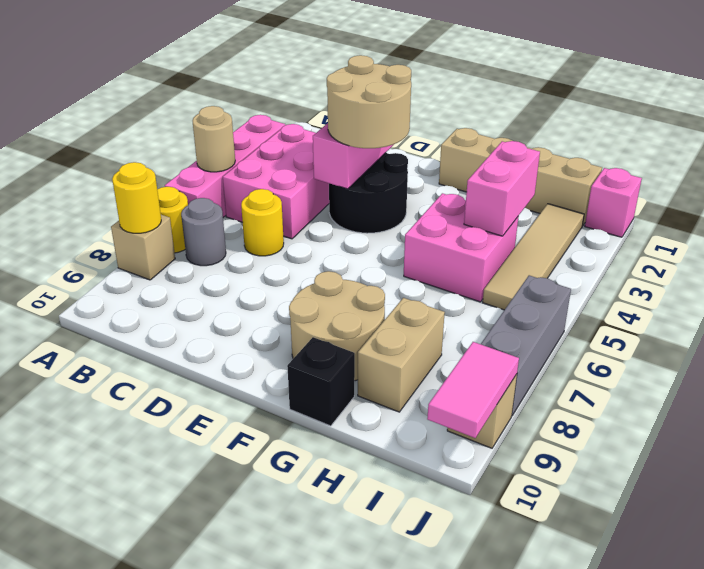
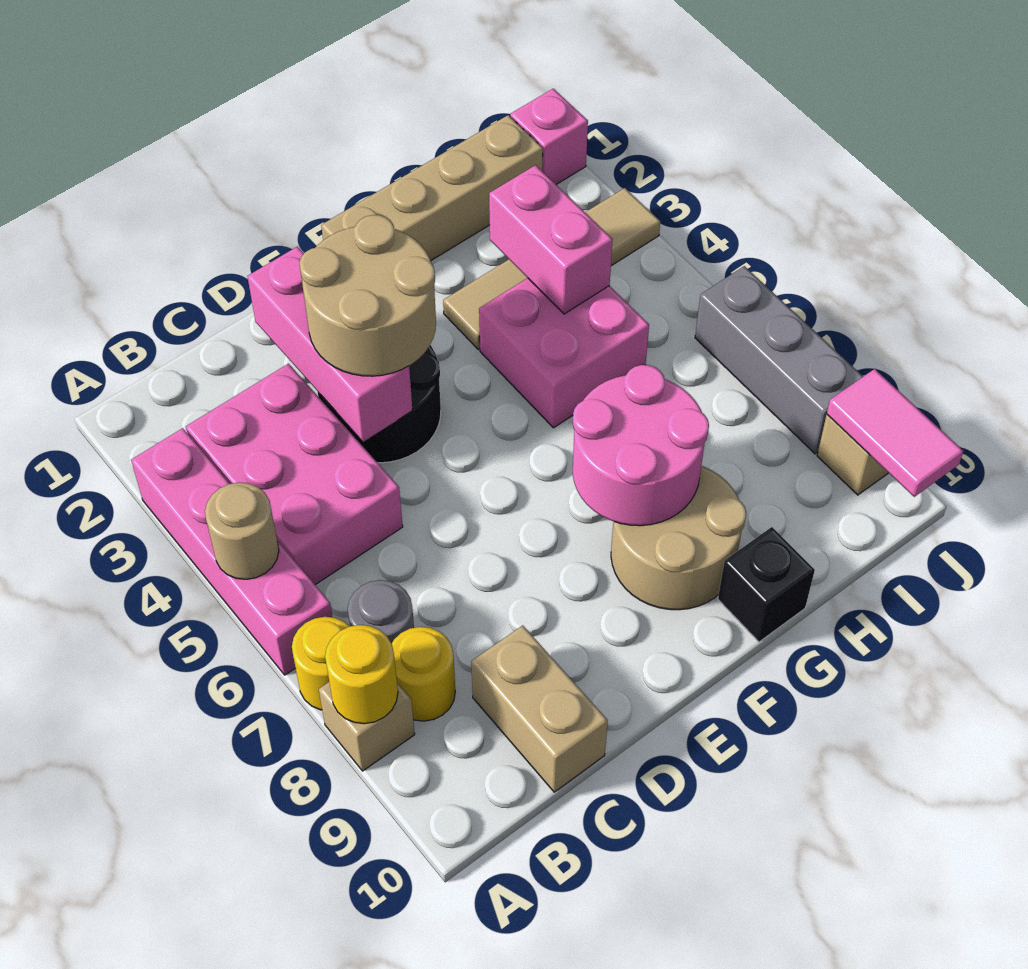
yellow 1x1 round brick [241,189,284,256] -> yellow 1x1 round brick moved to [392,627,455,721]
none -> pink 2x2 round brick [573,365,709,526]
tan 1x2 brick [358,298,445,412] -> tan 1x2 brick moved to [471,625,608,792]
tan 1x4 tile [483,204,584,310] -> tan 1x4 tile turned to [443,188,660,350]

